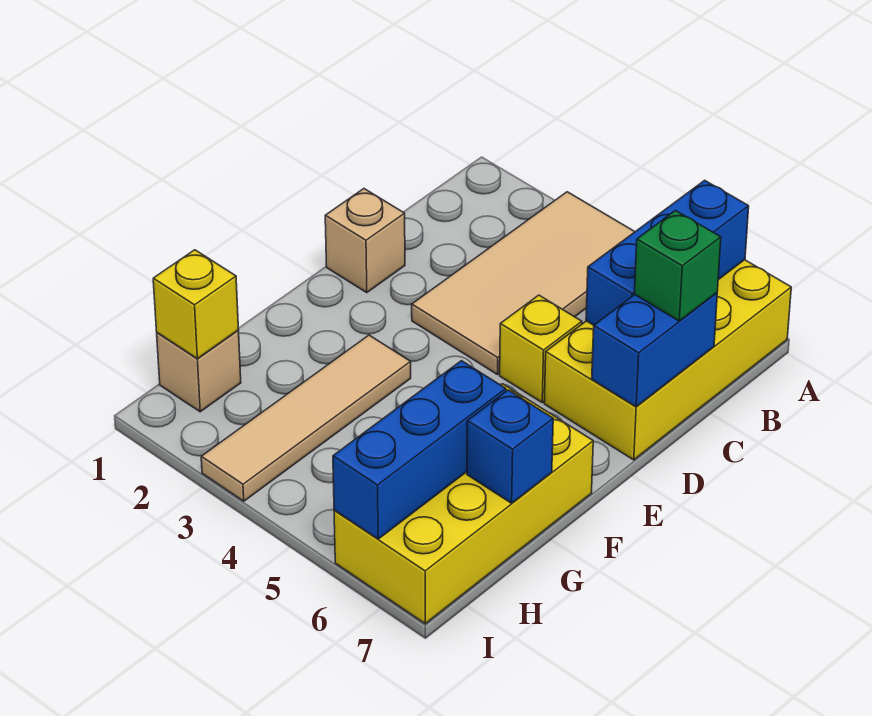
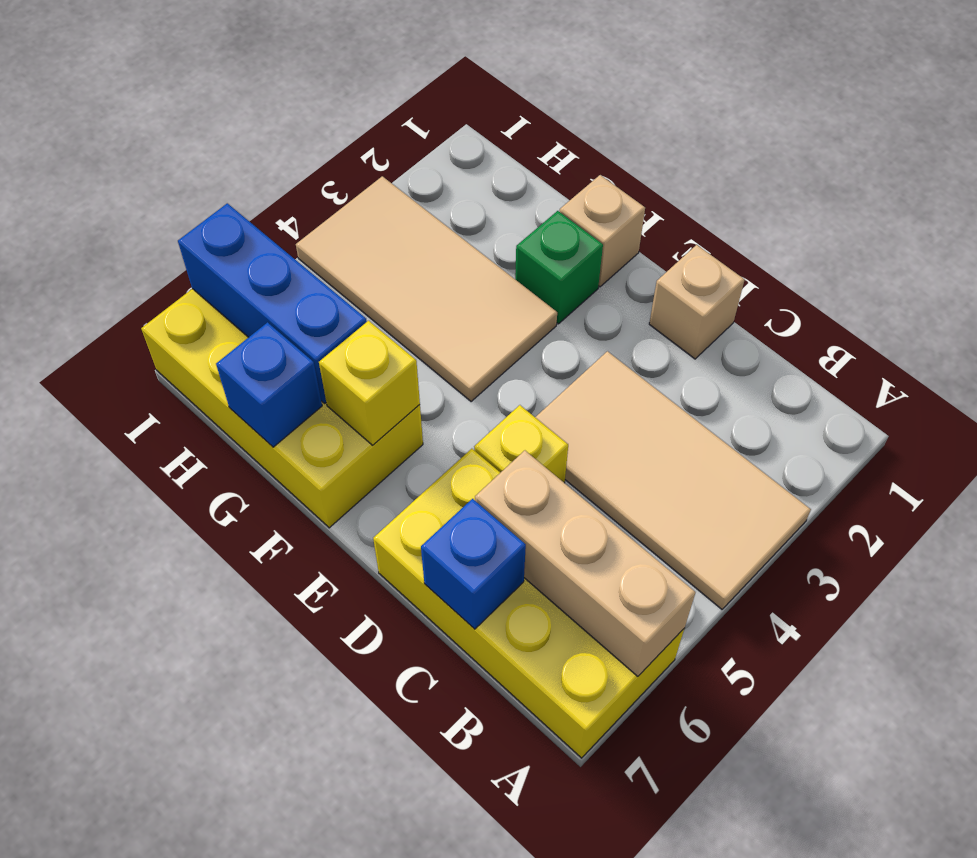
blue 1x3 brick [586,180,749,325] -> tan 1x3 brick [475,451,695,676]
blue 1x2 brick [592,293,717,407] -> blue 1x1 brick [421,499,526,629]
green 1x1 brick [634,211,721,321] -> green 1x1 brick moved to [515,211,603,324]
tan 1x4 tile [201,335,411,501] -> tan 2x4 tile [296,176,557,402]
tan 1x1 brick [157,331,241,412] -> tan 1x1 brick moved to [560,175,645,287]
yellow 1x1 brick [153,250,239,359] -> yellow 1x1 brick moved to [319,321,420,445]

